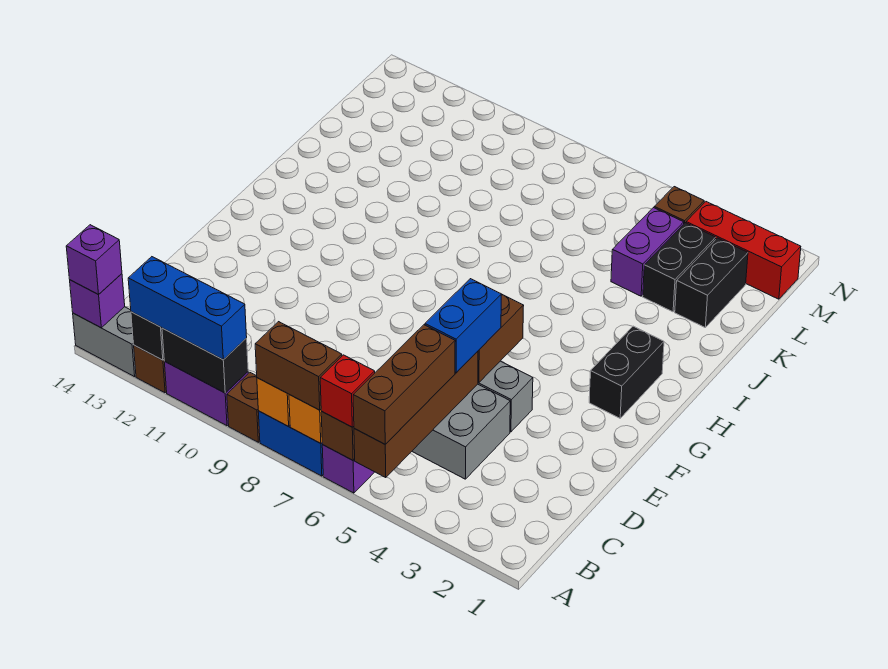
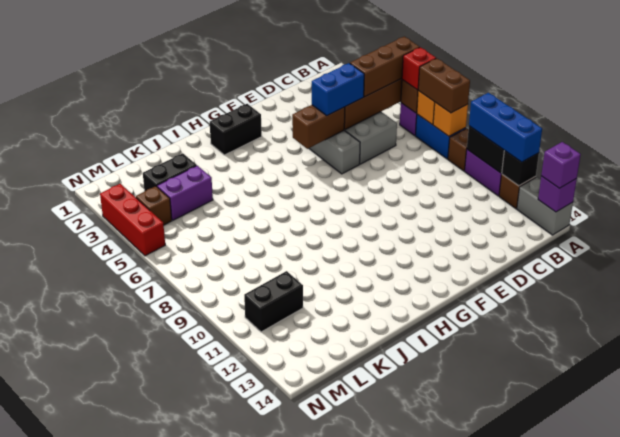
black 1x2 brick [675,238,748,327] -> black 1x2 brick moved to [244,271,303,332]
red 1x3 brick [686,202,801,299] -> red 1x3 brick moved to [100,184,165,256]

